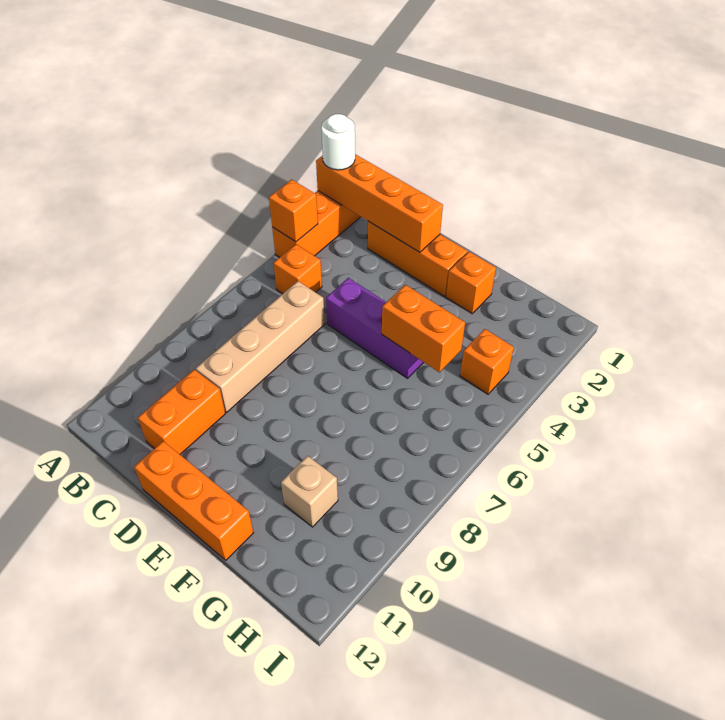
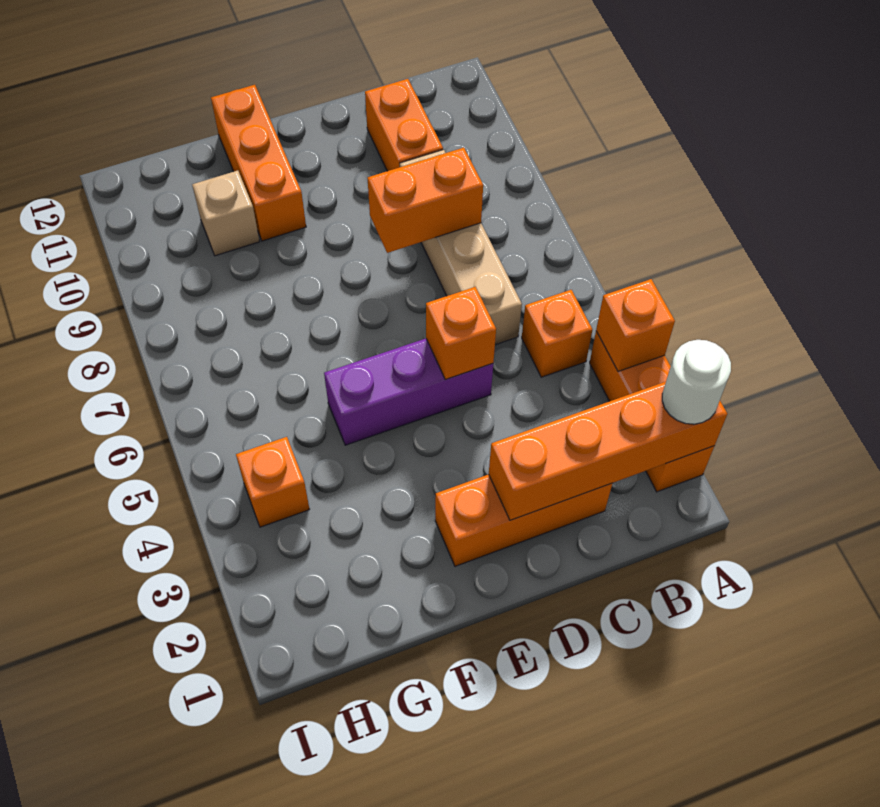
orange 1x3 brick [134,441,253,560] -> orange 1x3 brick turned to [211,85,306,241]
orange 1x1 brick [446,252,496,313] -> orange 1x1 brick moved to [426,287,496,380]
orange 1x2 brick [382,285,465,372] -> orange 1x2 brick moved to [368,148,483,253]

